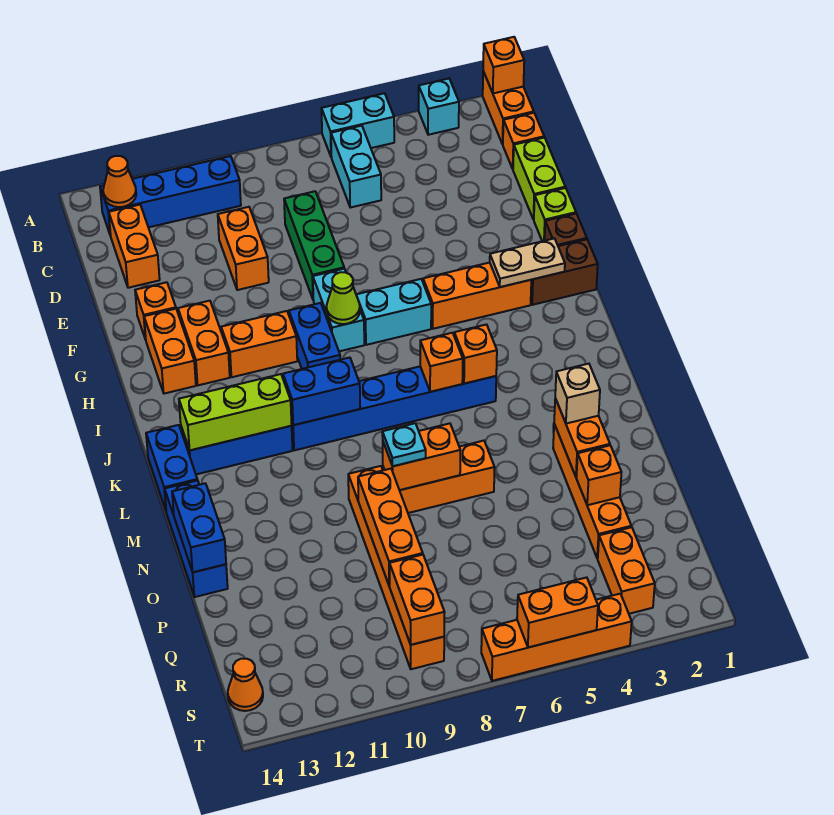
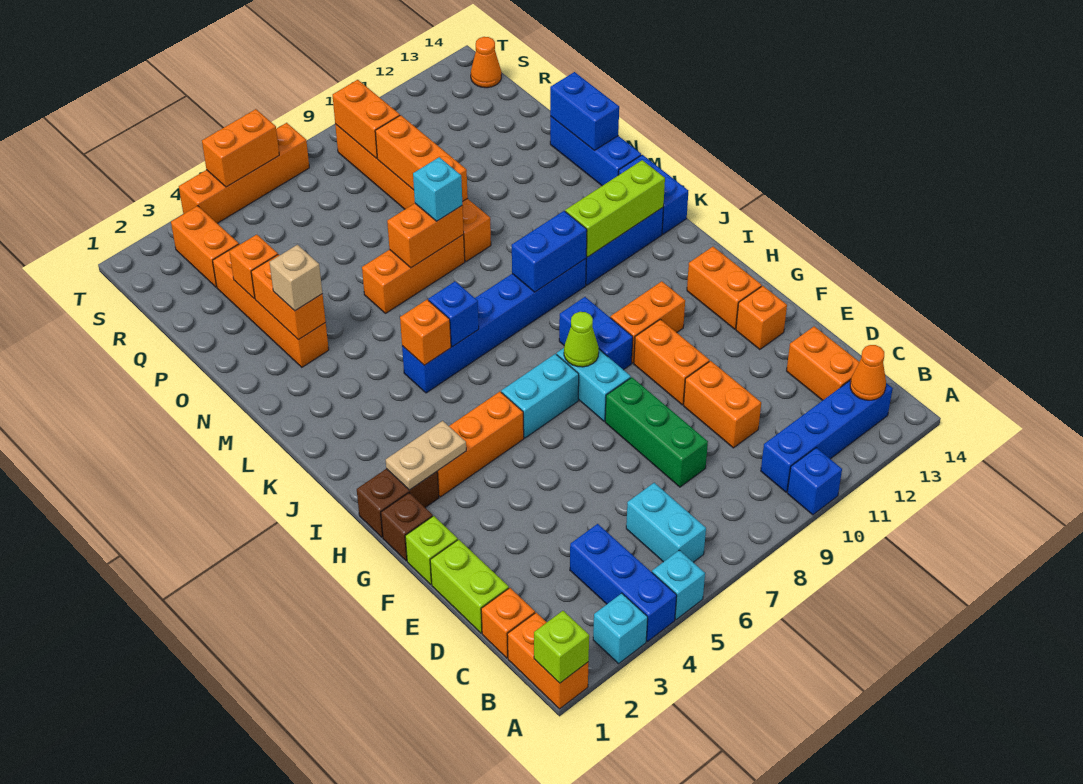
orange 1x1 brick [483,37,524,93] -> lime 1x1 brick [534,611,589,683]
none -> blue 1x3 brick [570,524,677,641]
cyan 1x2 brick [321,93,394,157] -> cyan 1x1 brick [652,550,705,620]
none -> blue 1x1 brick [787,448,842,515]
orange 1x2 brick [178,301,230,385] -> orange 1x2 brick moved to [634,319,709,405]
orange 1x1 brick [420,333,463,392] -> blue 1x1 brick [429,281,479,347]
cyan 1x1 plate [382,423,426,466] -> cyan 1x1 brick [413,157,462,221]

